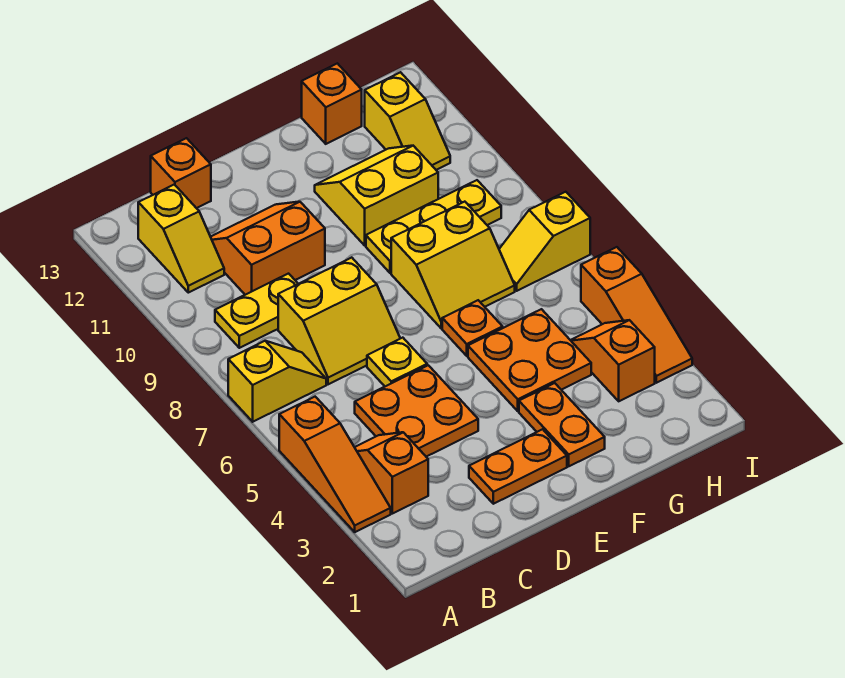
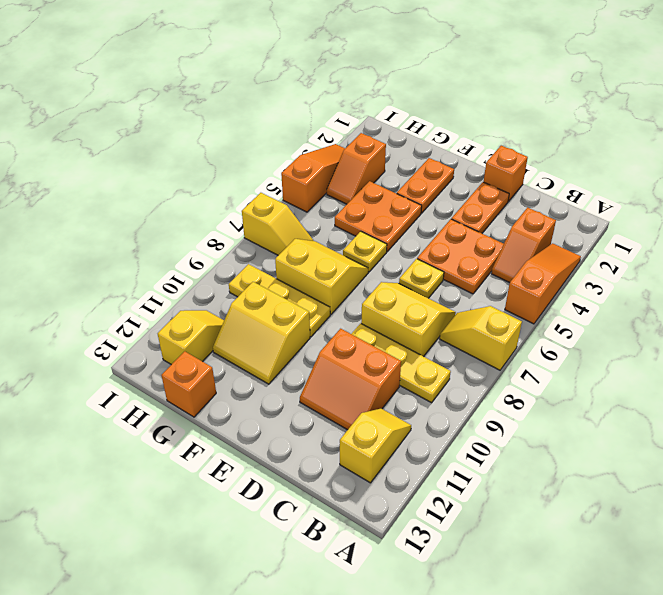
yellow 1x2 plate [215,274,298,348] -> yellow 1x3 plate [352,323,451,403]
orange 1x1 brick [151,138,211,208] -> orange 1x1 brick moved to [484,146,528,201]
orange 1x2 plate [469,429,567,504] -> orange 1x2 plate turned to [452,182,509,233]
orange 1x1 plate [442,300,503,356] -> yellow 1x1 plate [343,231,387,272]

